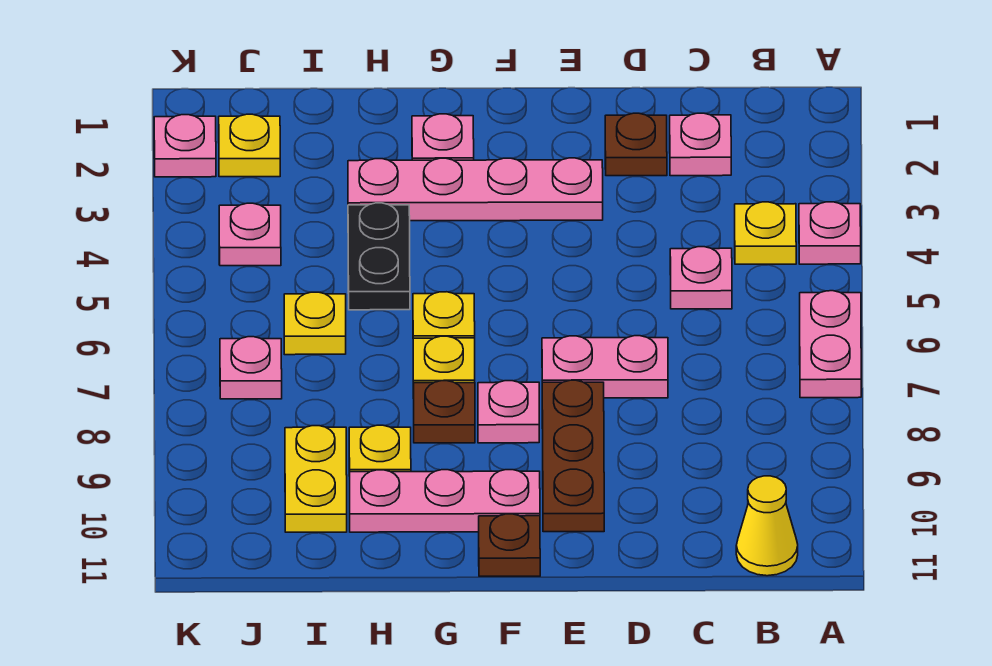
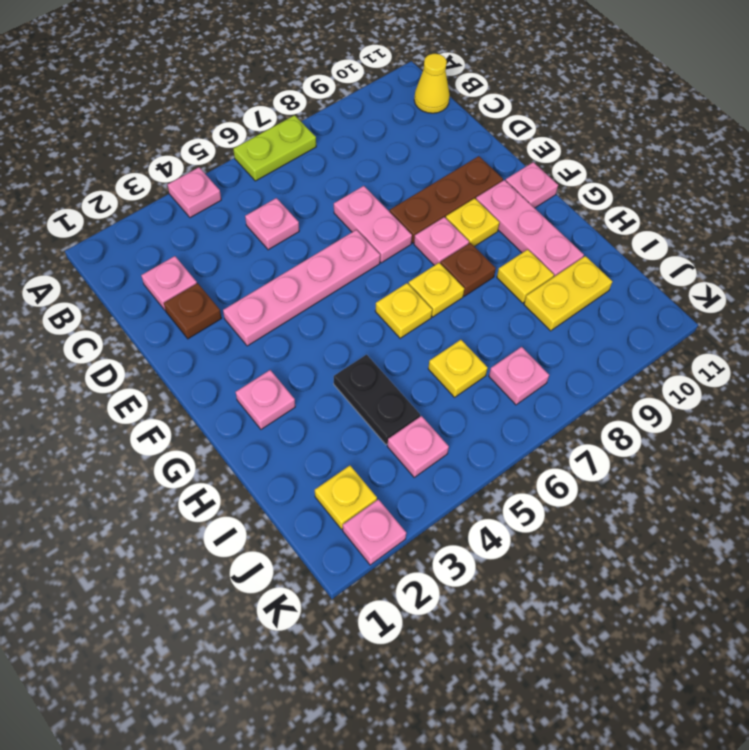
pink 1x2 plate [800,291,861,398] -> lime 1x2 plate [233,115,316,181]
yellow 1x1 plate [735,202,796,264] -> yellow 1x1 plate moved to [446,198,499,246]
pink 1x4 plate [348,158,603,221] -> pink 1x4 plate turned to [223,230,380,346]
brown 1x1 plate [479,514,540,576] -> pink 1x1 plate [506,162,558,208]
black 1x2 plate [348,203,410,310] -> black 1x2 plate turned to [334,355,420,445]

